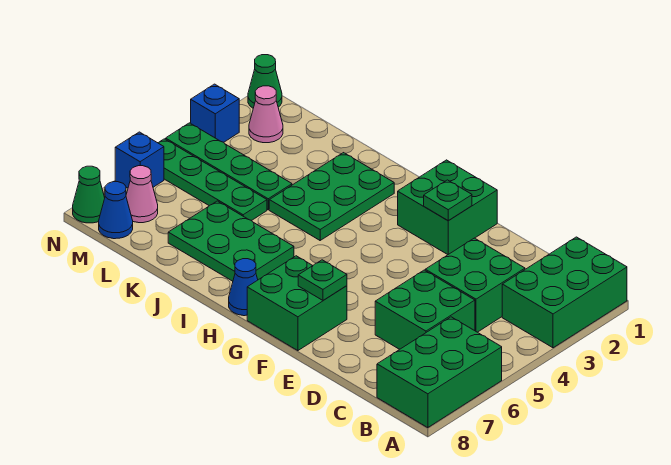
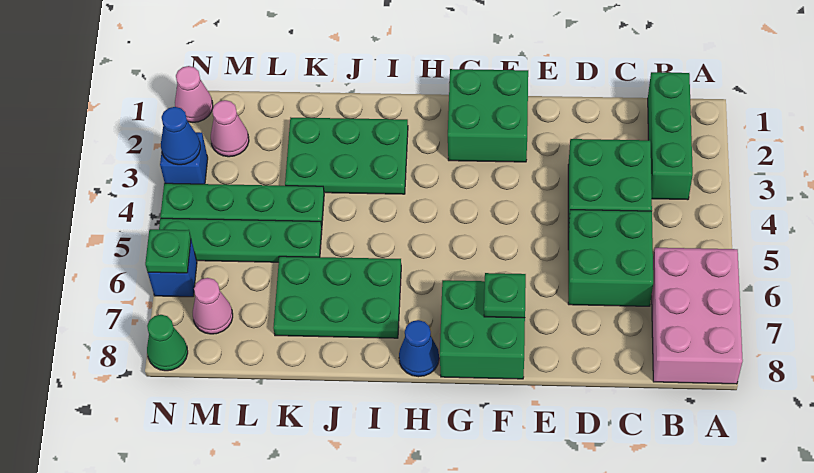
green 2x3 brick [502,237,627,348] -> green 1x3 brick [648,72,693,200]
green 2x3 brick [377,317,502,428] -> pink 2x3 brick [652,248,743,384]
green 1x1 plate [424,180,472,221] -> green 1x1 plate moved to [145,229,191,273]
green 2x3 plate [269,153,394,240] -> green 2x3 plate turned to [285,118,408,194]
blue 1x1 cone [99,182,133,239] -> blue 1x1 cone moved to [161,107,200,165]
green 1x1 cone [248,55,282,108] -> pink 1x1 cone [175,66,213,122]

